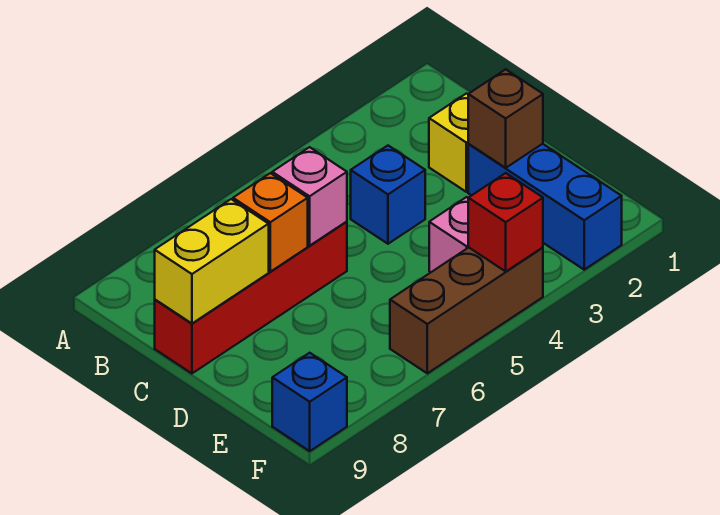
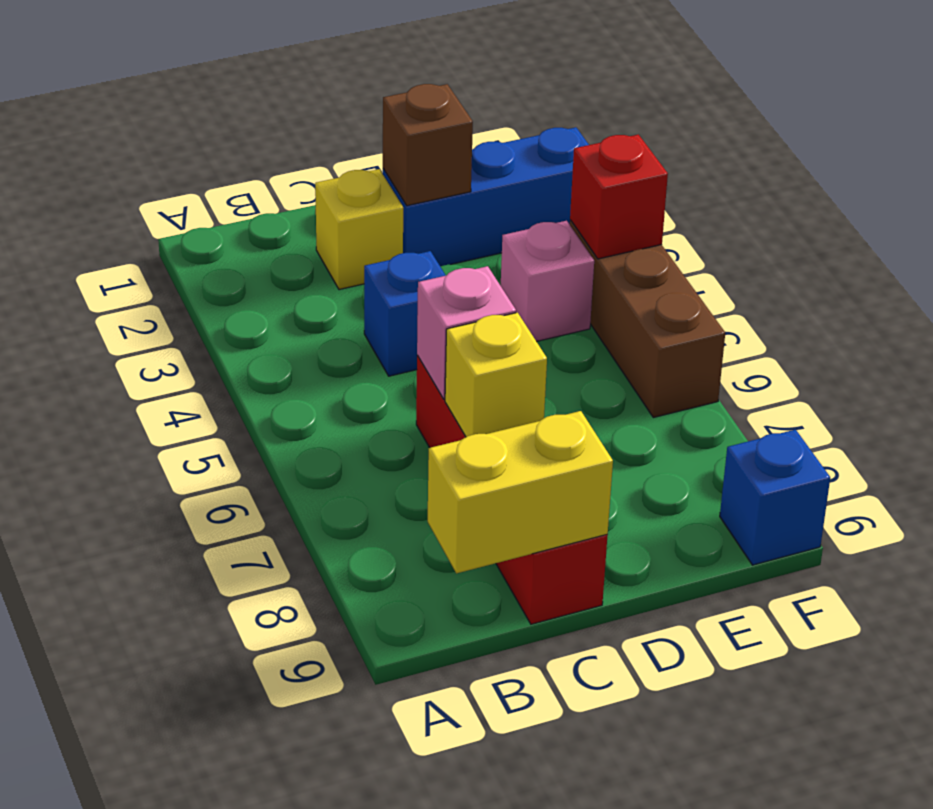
orange 1x1 brick [233,173,308,272] -> yellow 1x1 brick [445,313,547,437]
yellow 1x2 brick [155,199,269,323] -> yellow 1x2 brick turned to [428,411,613,573]

